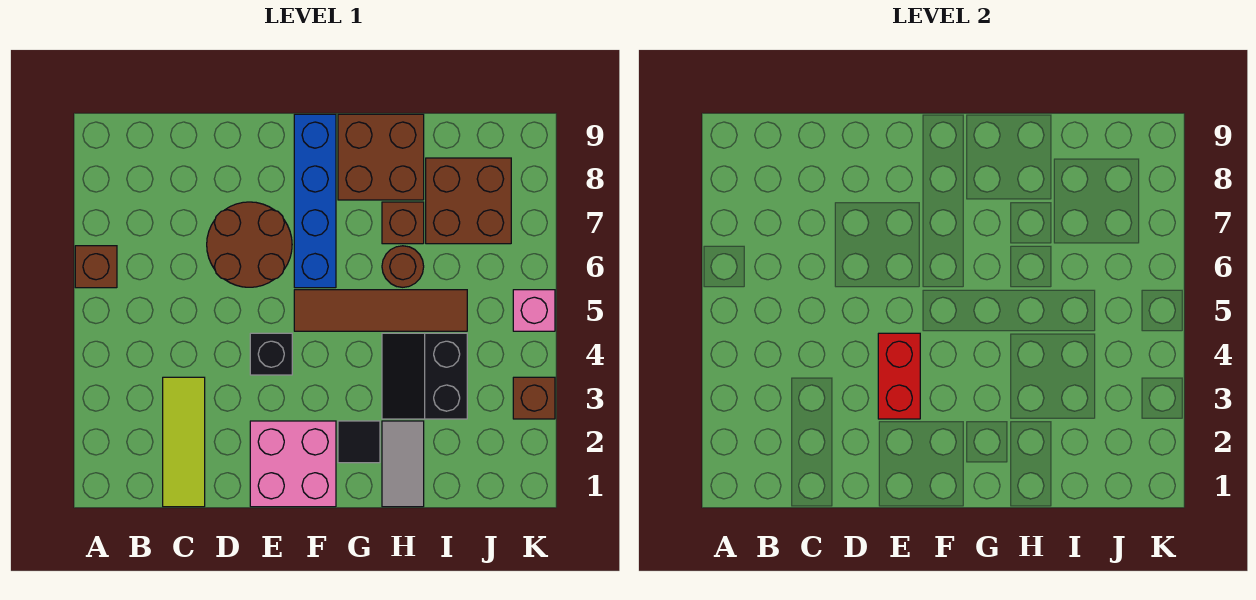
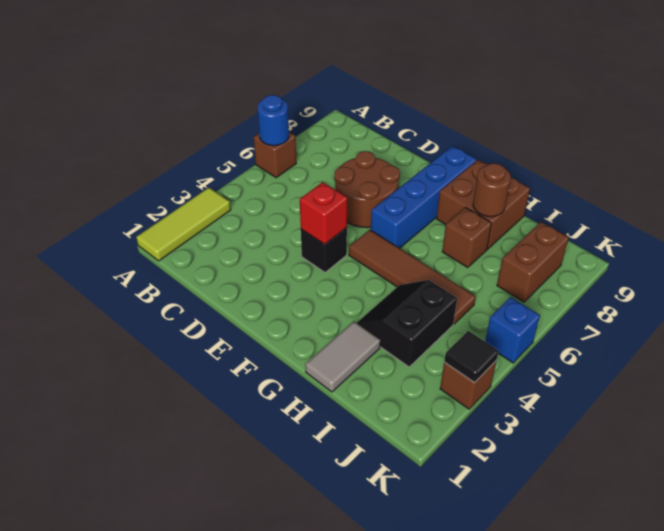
none -> blue 1x1 round brick [258,95,289,146]
lime 1x3 tile [163,377,205,507] -> lime 1x3 tile moved to [136,188,231,261]
pink 2x2 brick [250,421,336,507] -> none
red 1x2 brick [878,333,920,419] -> red 1x1 brick [300,182,347,245]
black 1x1 tile [338,421,380,463] -> black 1x1 tile moved to [444,331,499,383]
brown 1x1 round brick [382,246,424,287] -> brown 1x1 round brick moved to [473,163,511,217]
brown 2x2 brick [426,158,511,244] -> brown 1x2 brick [497,222,569,302]
pink 1x1 brick [513,290,555,331] -> blue 1x1 brick [485,297,540,363]

